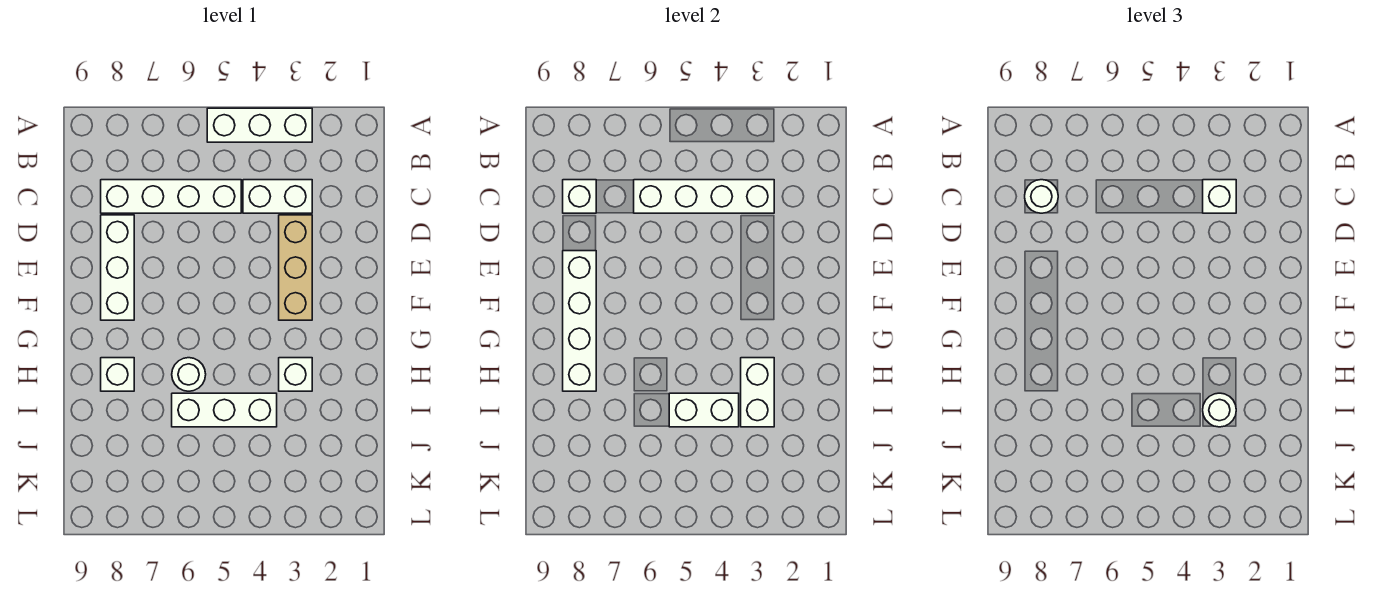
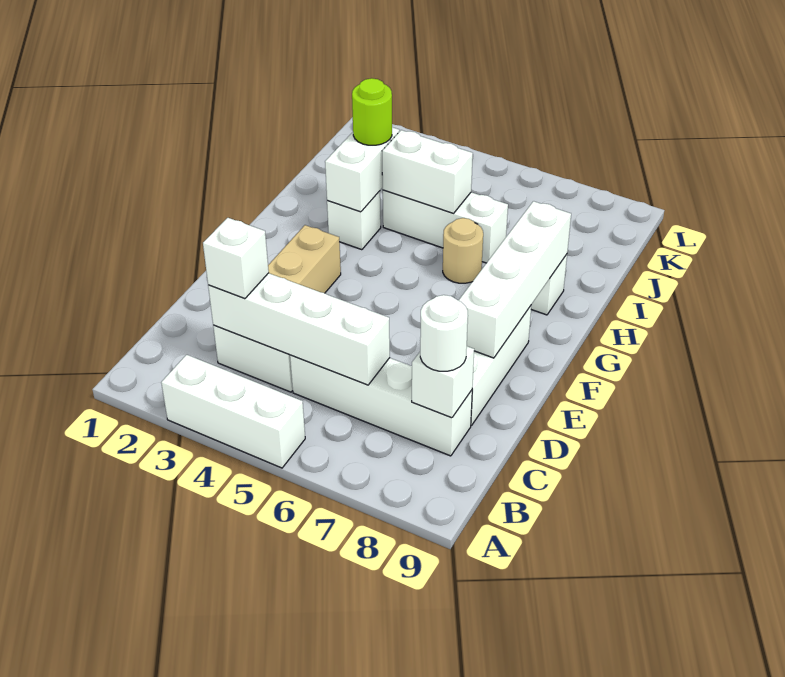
white 1x1 round brick [172,358,206,391] -> tan 1x1 round brick [443,218,483,283]
white 1x1 round brick [1203,393,1236,427] -> lime 1x1 round brick [352,78,392,145]

